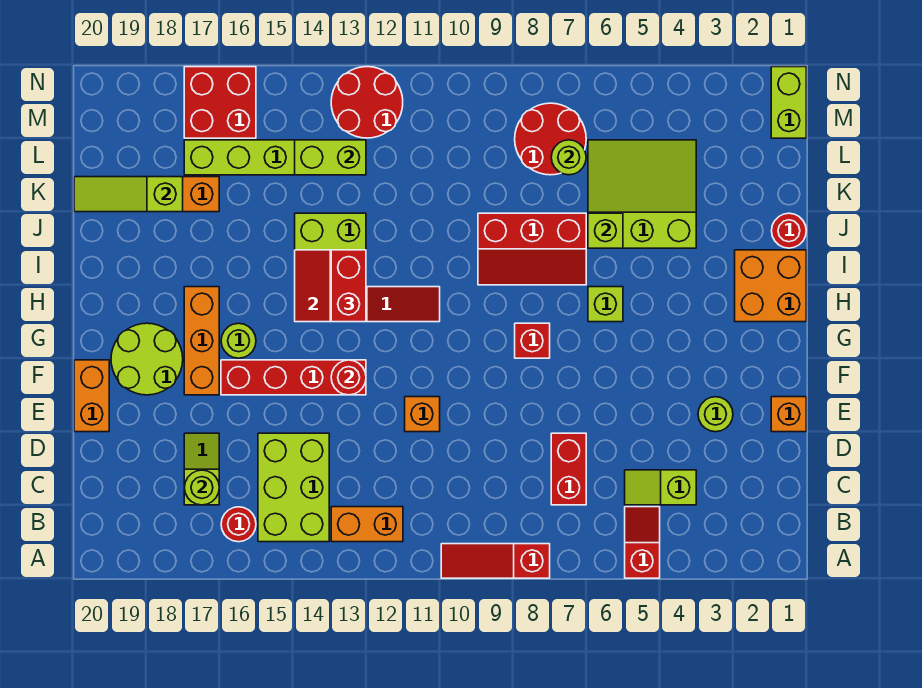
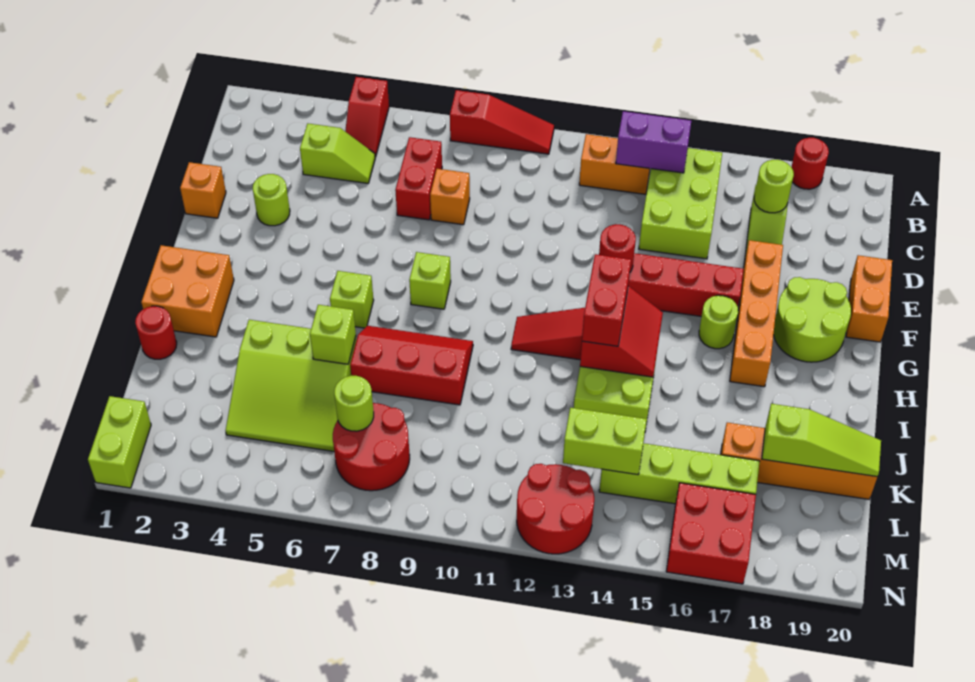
none -> purple 1x2 brick [616,111,691,173]
red 1x1 round brick [221,507,256,542] -> red 1x1 round brick moved to [792,138,829,189]
orange 1x1 brick [405,397,440,432] -> orange 1x1 brick moved to [430,169,470,225]
orange 1x3 brick [184,287,219,395] -> orange 1x4 brick [730,240,783,387]
red 1x1 brick [515,323,550,358] -> lime 1x1 brick [409,252,451,309]

